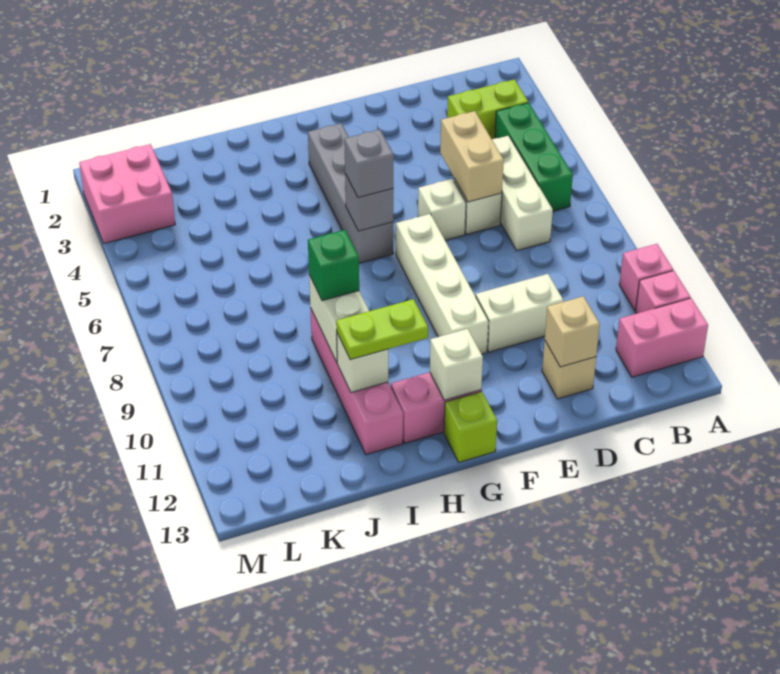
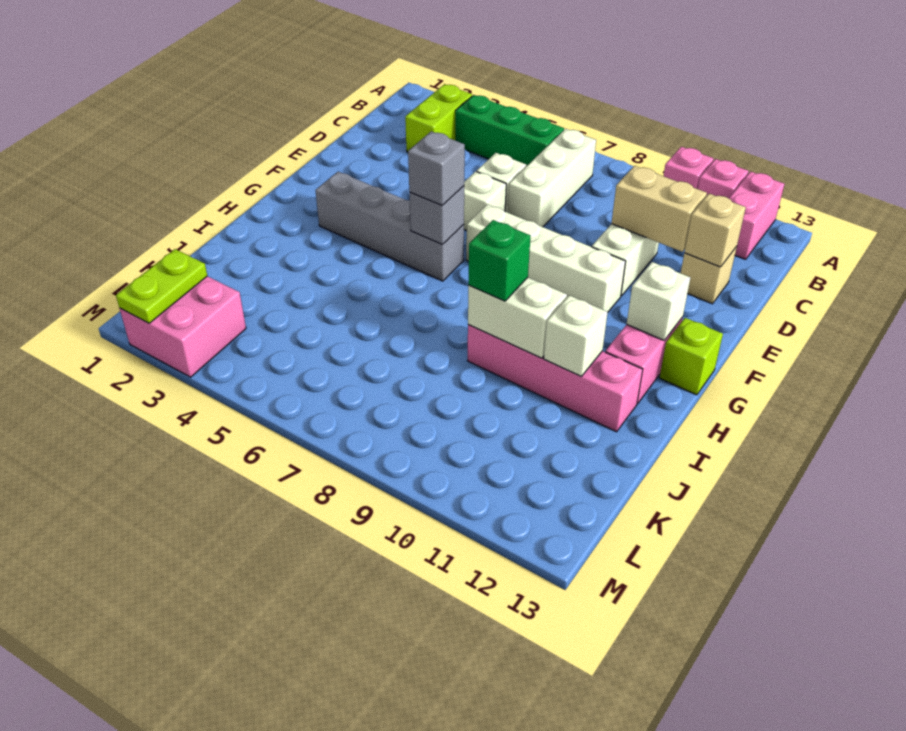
white 1x3 brick [492,136,553,251] -> white 1x3 brick turned to [508,129,596,227]
tan 1x2 brick [440,111,504,202] -> tan 1x2 brick moved to [611,166,707,252]
lime 1x2 plate [336,299,428,360] -> lime 1x2 plate moved to [116,249,207,323]

